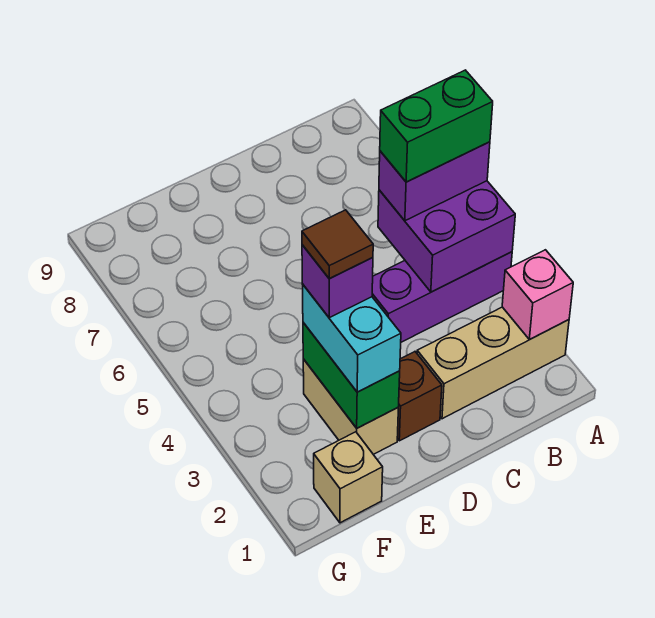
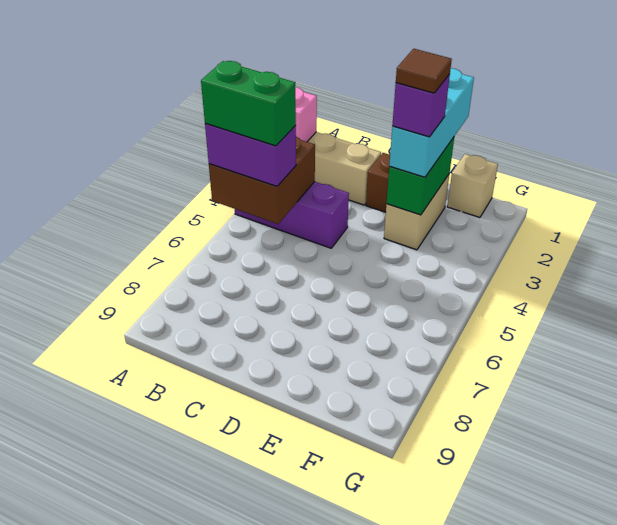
purple 2x2 brick [378,181,515,292] -> brown 2x2 brick [209,137,315,224]
cyan 1x2 brick [302,284,401,392] -> cyan 1x3 brick [389,68,474,177]

